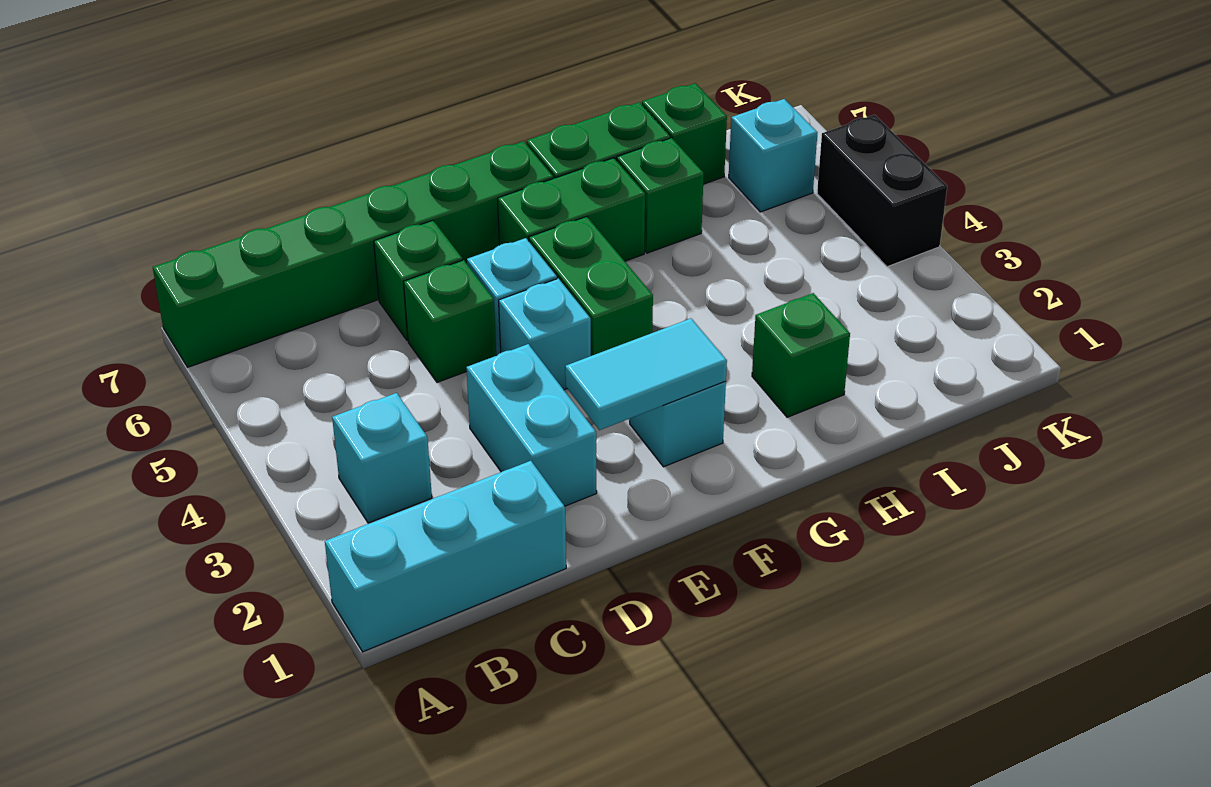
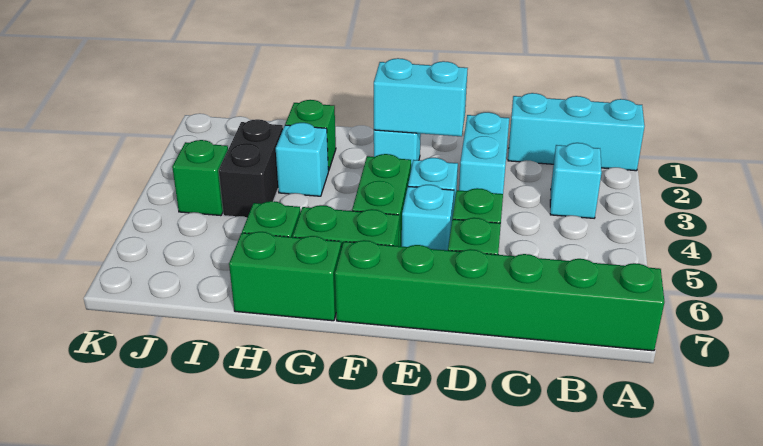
cyan 1x2 tile [565,319,727,430] -> cyan 1x2 brick [374,58,468,136]
green 1x1 brick [642,83,727,184] -> green 1x1 brick moved to [172,140,228,216]
cyan 1x1 brick [729,99,817,212] -> cyan 1x1 brick moved to [276,123,328,196]
black 1x2 brick [817,115,947,267] -> black 1x2 brick moved to [219,119,283,218]

